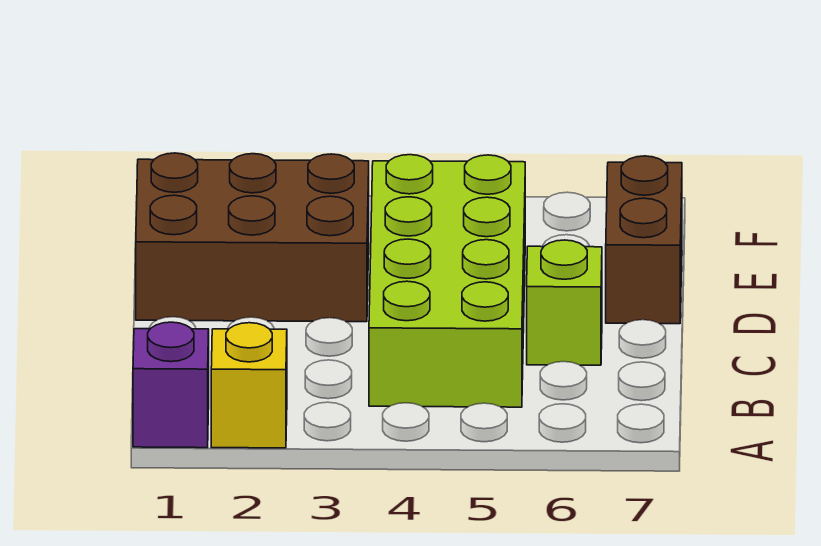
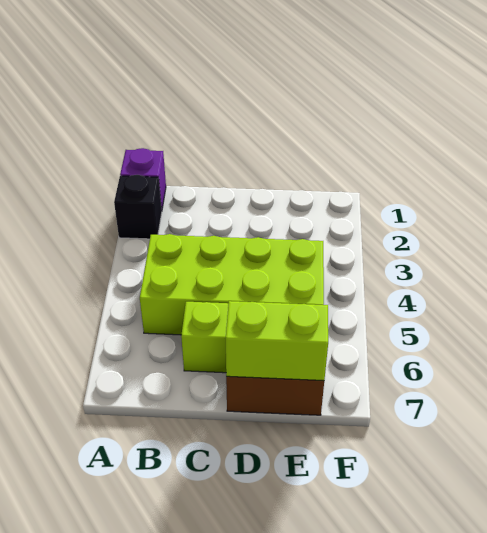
yellow 1x1 brick [211,323,287,448] -> black 1x1 brick [114,175,162,239]
brown 2x3 brick [136,153,369,322] -> none
none -> lime 1x2 brick [226,301,328,381]

